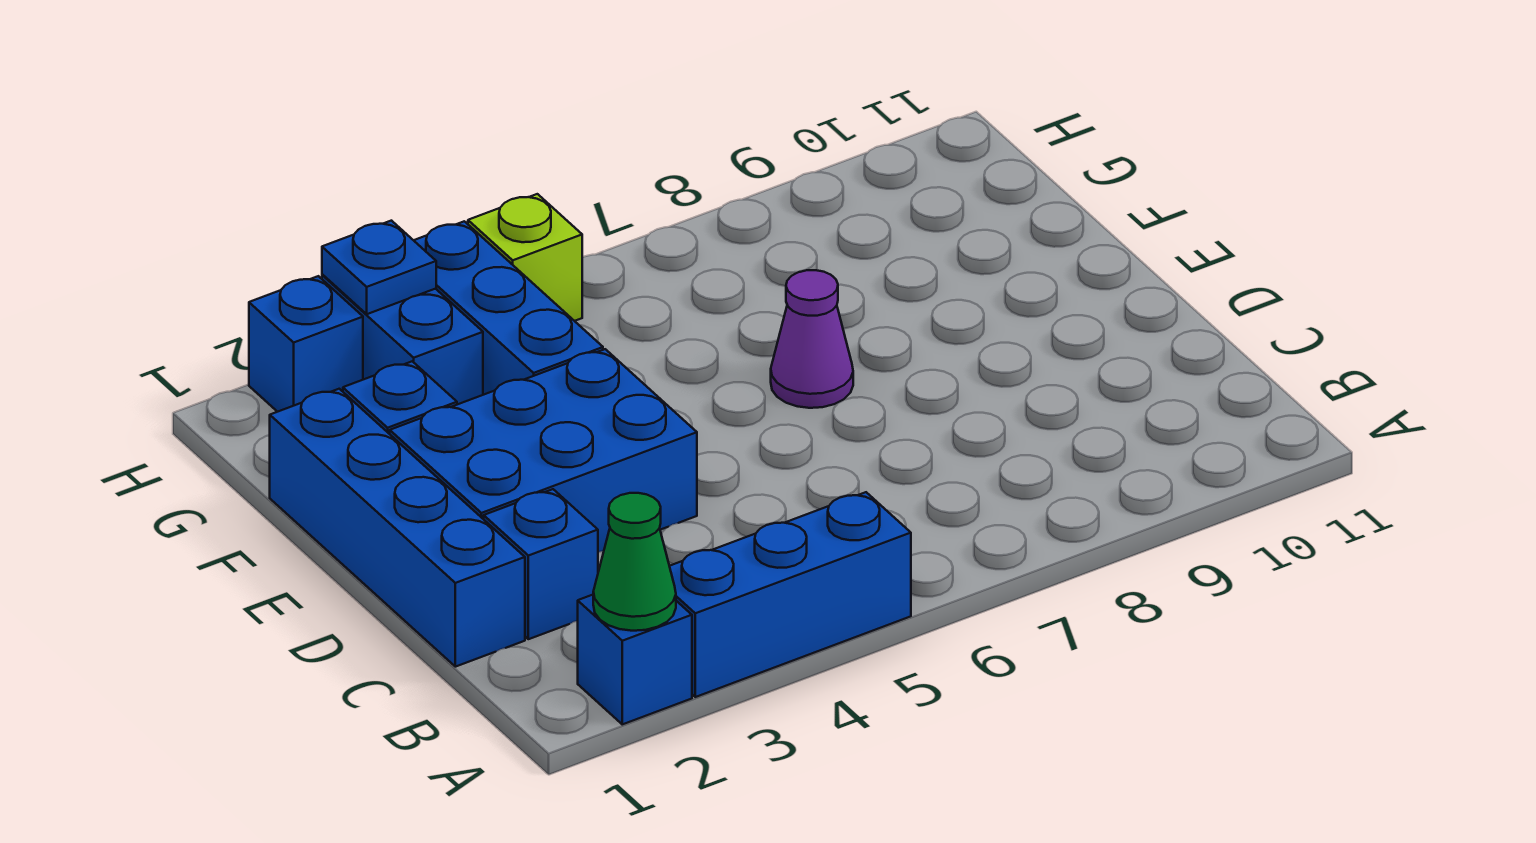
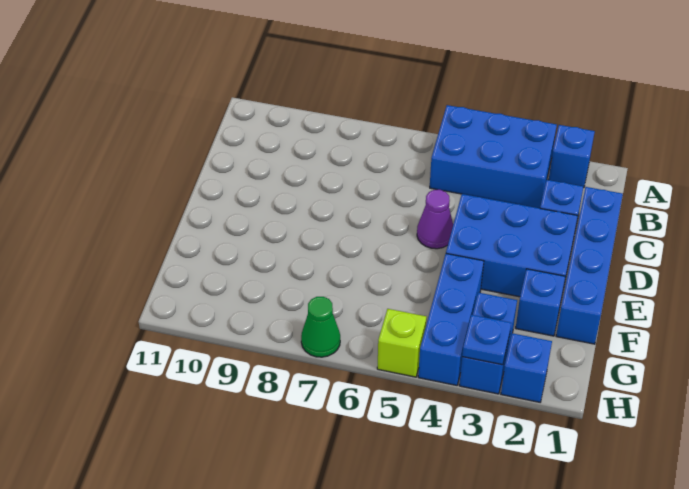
green 1x1 cone [593,493,676,631] -> green 1x1 cone moved to [301,297,340,357]
blue 1x3 brick [670,492,911,697] -> blue 2x3 brick [430,105,557,208]
purple 1x1 cone [771,270,853,408] -> purple 1x1 cone moved to [417,190,453,249]

